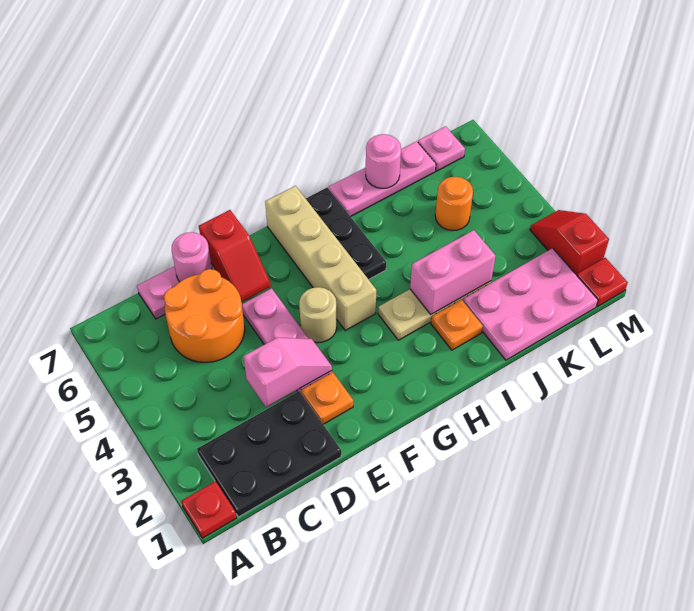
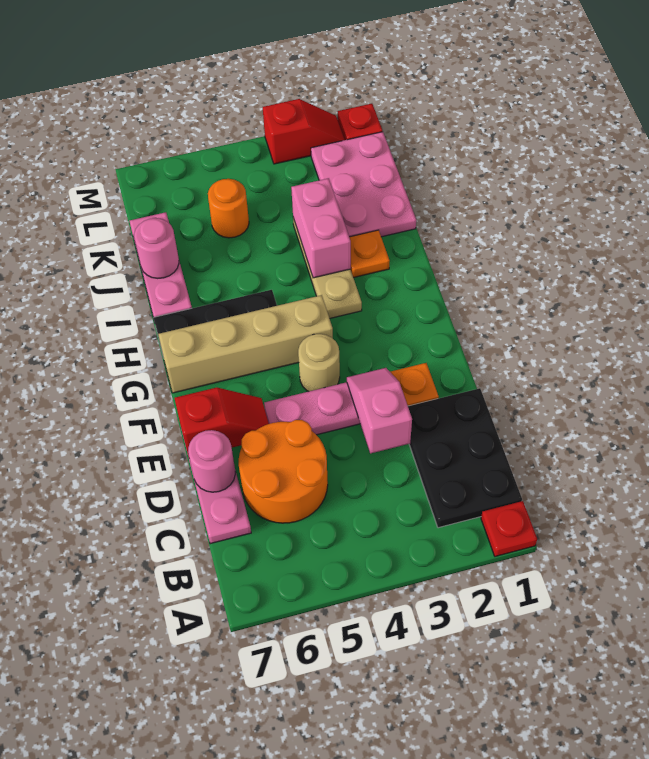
pink 1x1 plate [418,126,465,171] -> none
red 1x2 slope [530,210,609,275] -> red 1x2 slope turned to [263,99,345,164]

